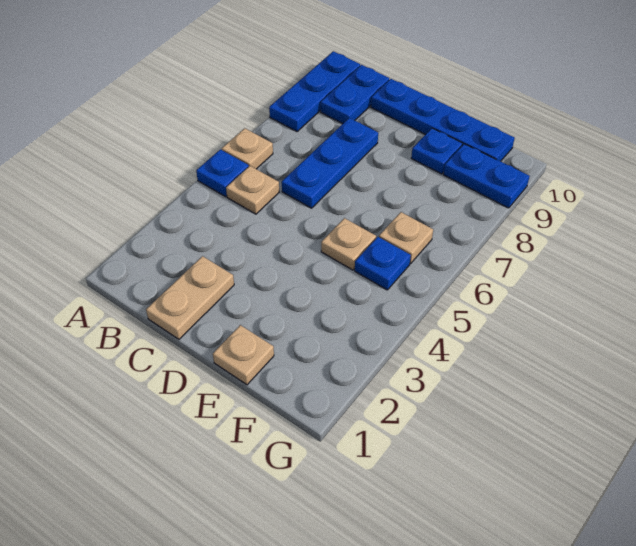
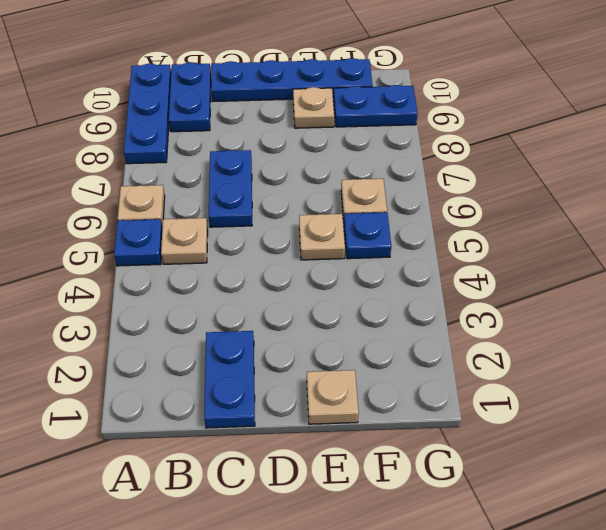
tan 1x2 plate [146,256,234,339] -> blue 1x2 plate [204,331,255,428]
blue 1x3 plate [282,118,378,208] -> blue 1x2 plate [209,150,252,227]
blue 1x1 plate [411,128,462,174] -> tan 1x1 plate [293,87,334,128]

